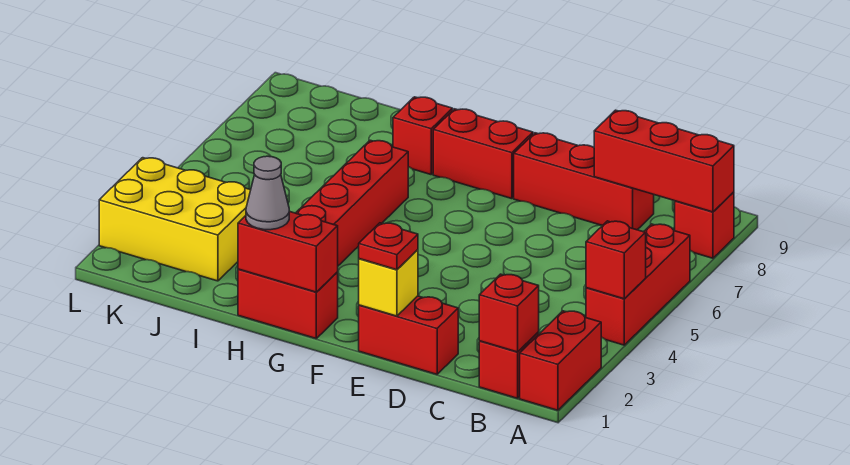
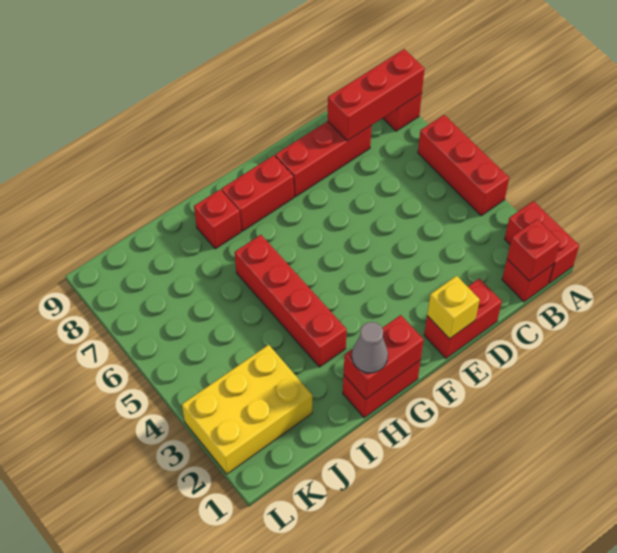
red 1x1 brick [586,221,646,299] -> none
red 1x1 plate [359,223,418,270] -> none

